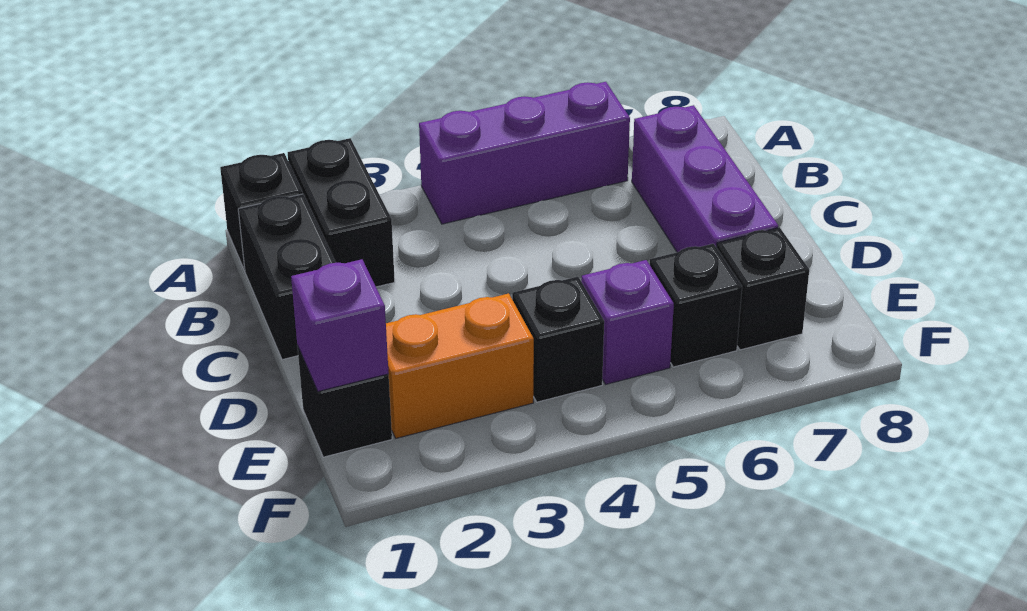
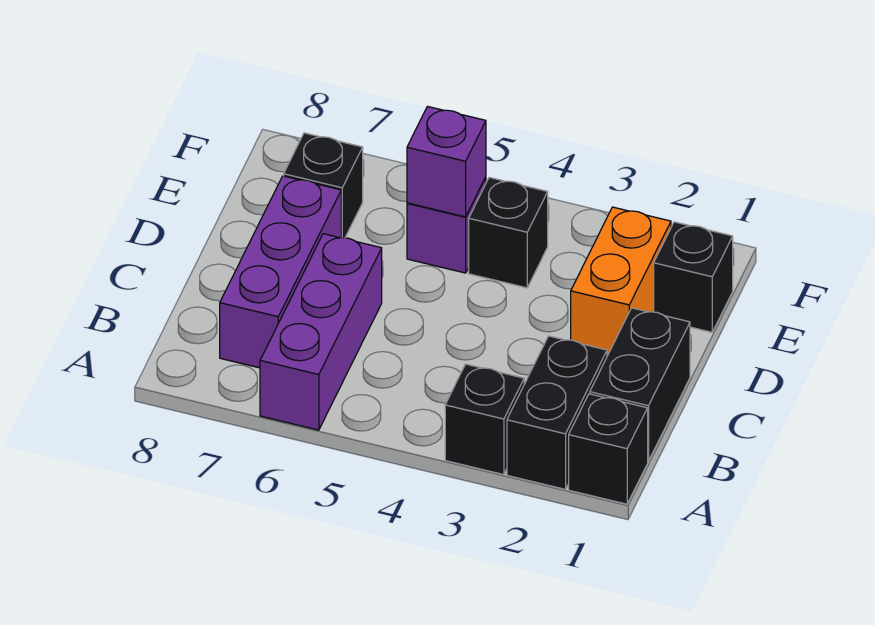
purple 1x3 brick [419,82,630,224] -> purple 1x3 brick turned to [260,234,382,430]
purple 1x1 brick [291,259,389,391] -> purple 1x1 brick moved to [407,106,486,217]
orange 1x2 brick [386,293,534,438] -> orange 1x2 brick turned to [571,207,671,355]
black 1x1 brick [650,244,742,367] -> black 1x1 brick moved to [445,364,524,475]

